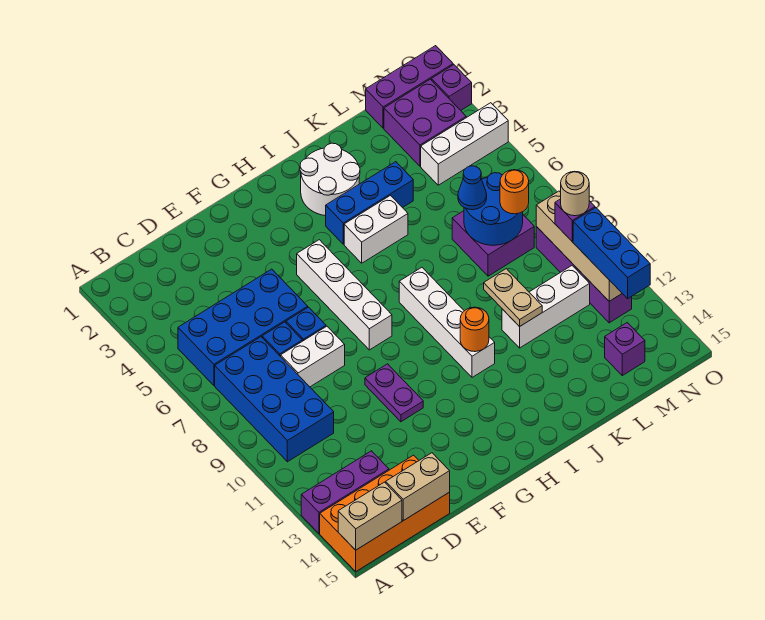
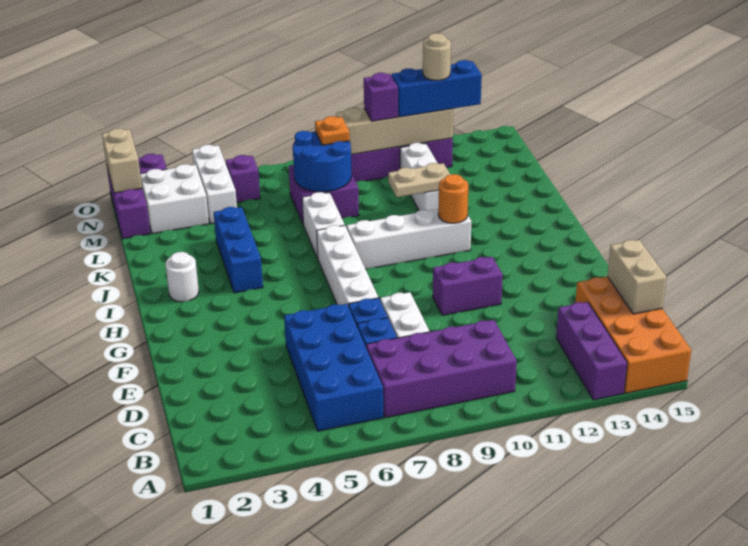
tan 1x2 brick [338,482,402,550] -> tan 1x2 brick moved to [102,128,142,193]
blue 2x4 brick [215,337,334,462] -> purple 2x4 brick [366,320,517,418]
purple 1x2 plate [365,364,423,422] -> purple 1x2 brick [433,257,503,315]
white 1x4 brick [297,240,392,350] -> white 1x4 brick turned to [317,225,378,307]
white 2x2 round brick [300,143,360,216] -> white 1x1 round brick [166,252,199,302]
white 1x2 brick [344,196,408,263] -> white 1x2 brick moved to [302,192,345,258]
blue 1x1 cone [458,166,487,210] -> none
purple 2x2 brick [384,79,466,166] -> white 2x2 brick [140,164,209,234]
orange 1x1 round brick [500,170,529,214] -> orange 1x1 plate [315,116,350,145]
purple 1x1 brick [605,323,645,375] -> purple 1x1 brick moved to [226,155,260,202]
tan 1x1 round brick [561,171,589,216] -> tan 1x1 round brick moved to [423,33,451,80]

